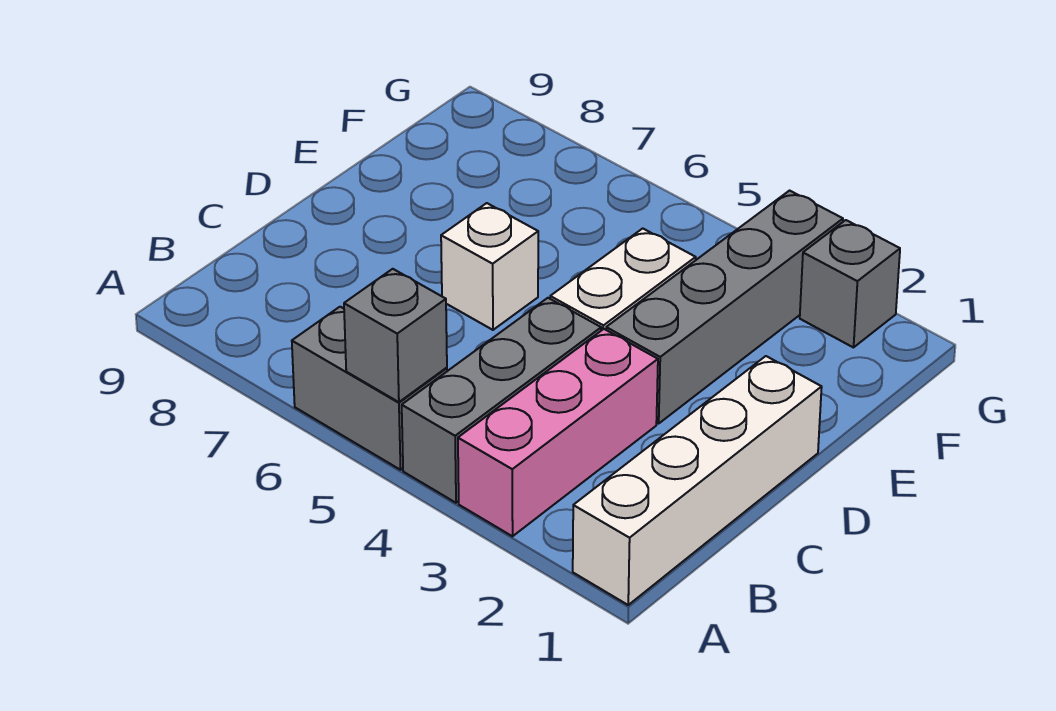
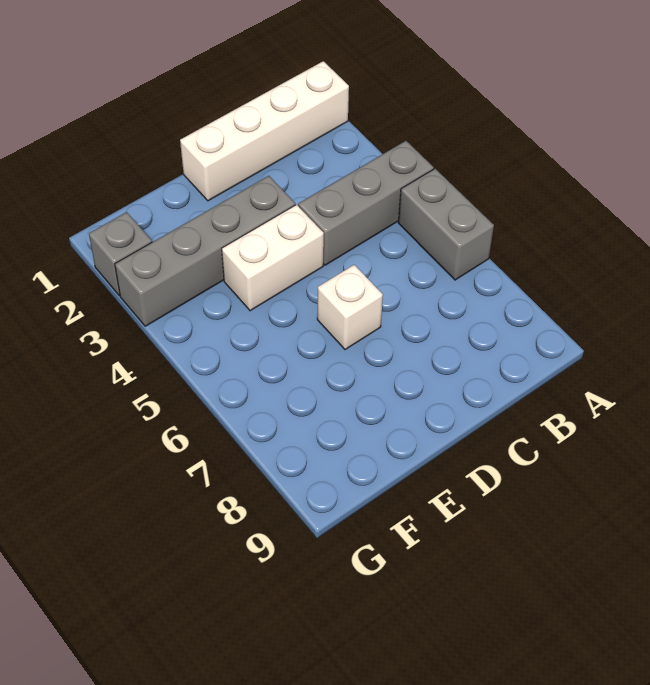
pink 1x3 brick [458,329,658,536] -> none
grey 1x1 brick [344,269,447,402] -> none

